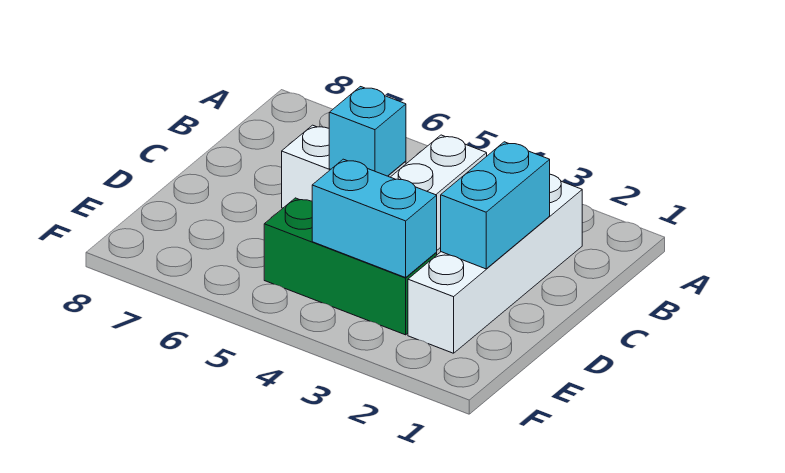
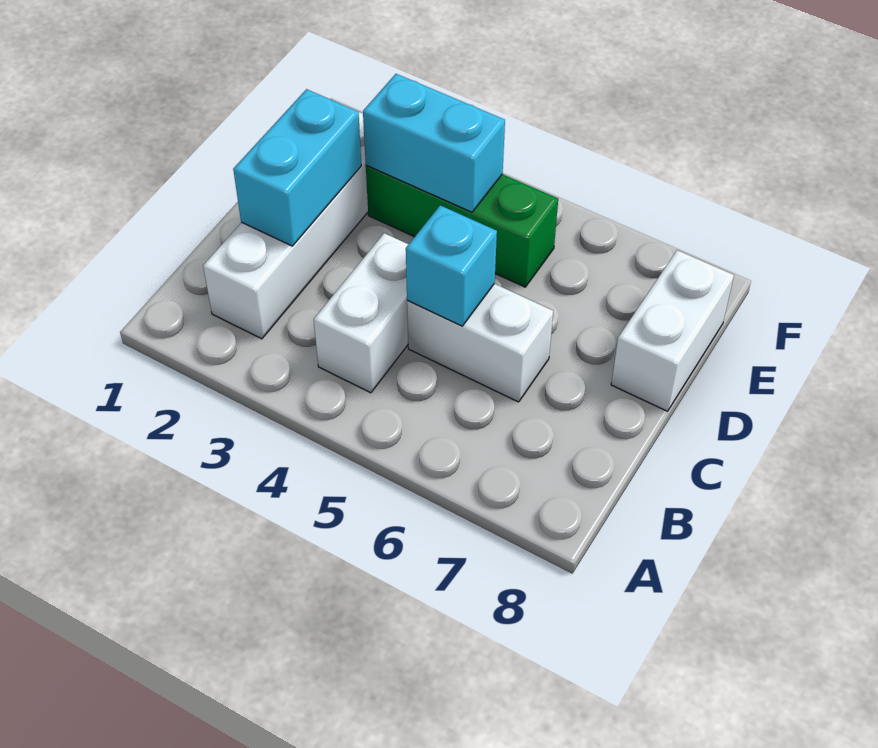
none -> white 1x2 brick [611,250,734,411]

